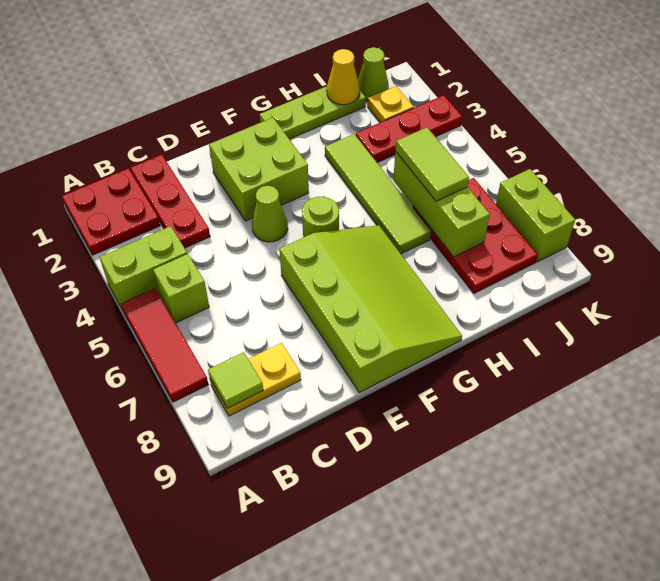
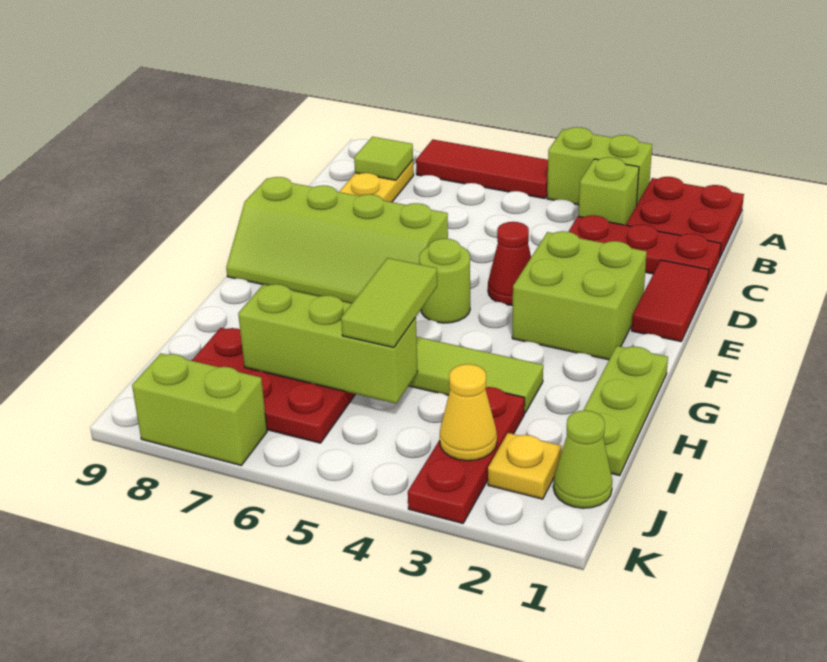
lime 1x2 brick [99,226,187,310] -> lime 1x2 brick turned to [547,127,652,205]
lime 1x1 brick [153,254,209,323] -> lime 1x1 brick moved to [579,157,639,225]
none -> red 1x2 tile [632,260,709,342]
lime 1x1 cone [252,186,288,242] -> red 1x1 cone [488,222,531,305]
lime 3x4 slope [279,225,462,393] -> lime 2x4 slope [226,177,448,304]
yellow 1x1 cone [327,49,360,105] -> yellow 1x1 cone moved to [440,364,497,461]
lime 1x2 tile [395,127,469,201] -> lime 1x2 tile turned to [341,258,437,348]

